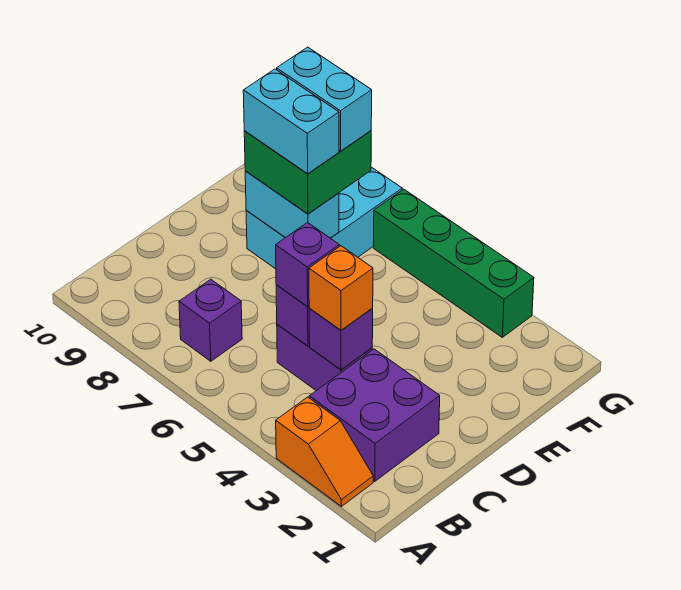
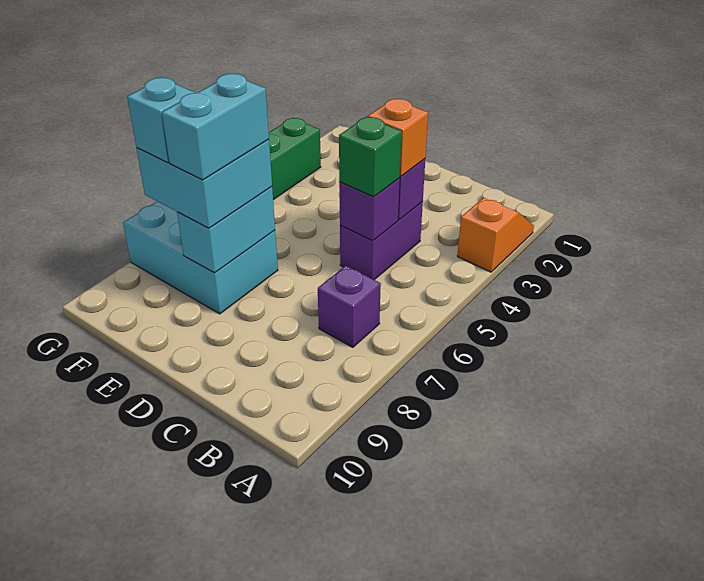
purple 2x2 brick [309,349,440,481] -> none
purple 1x1 brick [276,223,339,306] -> green 1x1 brick [339,117,402,197]
green 2x2 brick [244,131,371,214] -> cyan 2x2 brick [136,139,272,228]
cyan 1x2 brick [277,47,372,151] -> cyan 1x1 brick [127,78,195,163]

